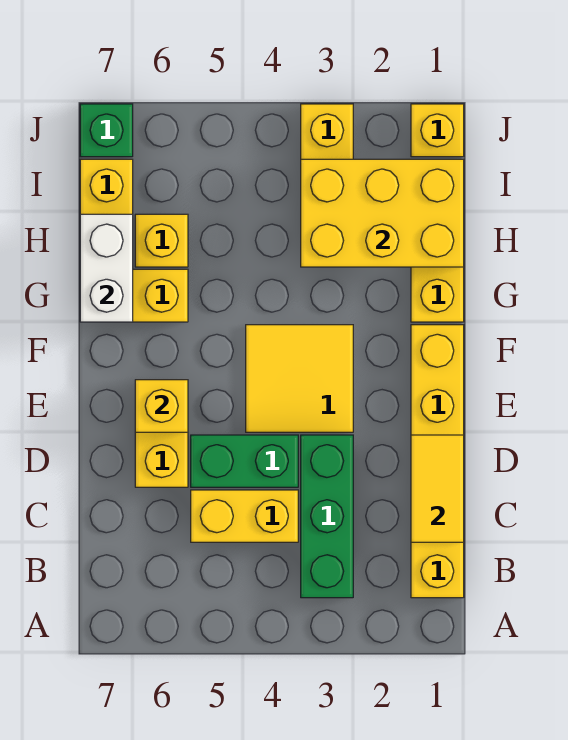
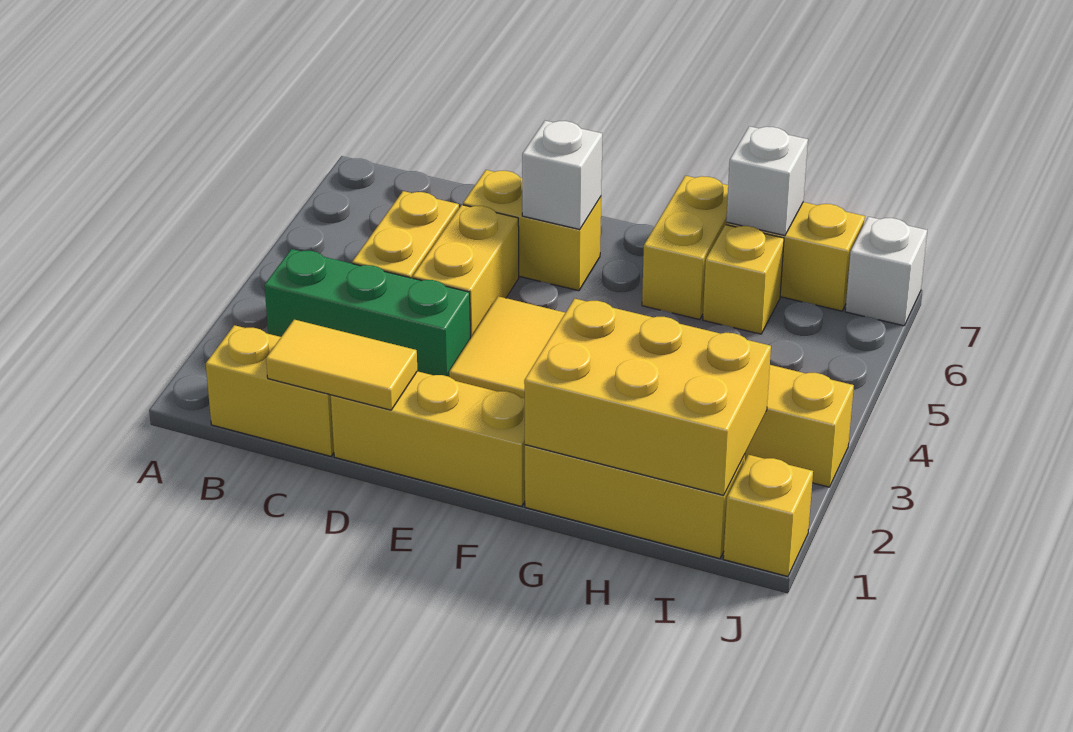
green 1x2 brick [191,435,298,487] -> yellow 1x2 brick [413,205,519,338]
yellow 1x1 brick [135,380,188,432] -> white 1x1 brick [522,121,602,230]
white 1x2 brick [80,214,133,322] -> white 1x1 brick [726,126,808,236]
yellow 2x3 brick [301,159,464,267] -> yellow 2x3 brick turned to [524,299,771,495]
green 1x1 brick [80,104,133,157] -> white 1x1 brick [845,217,927,326]

